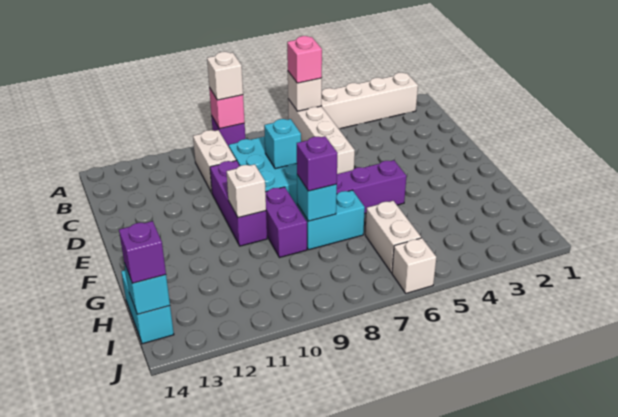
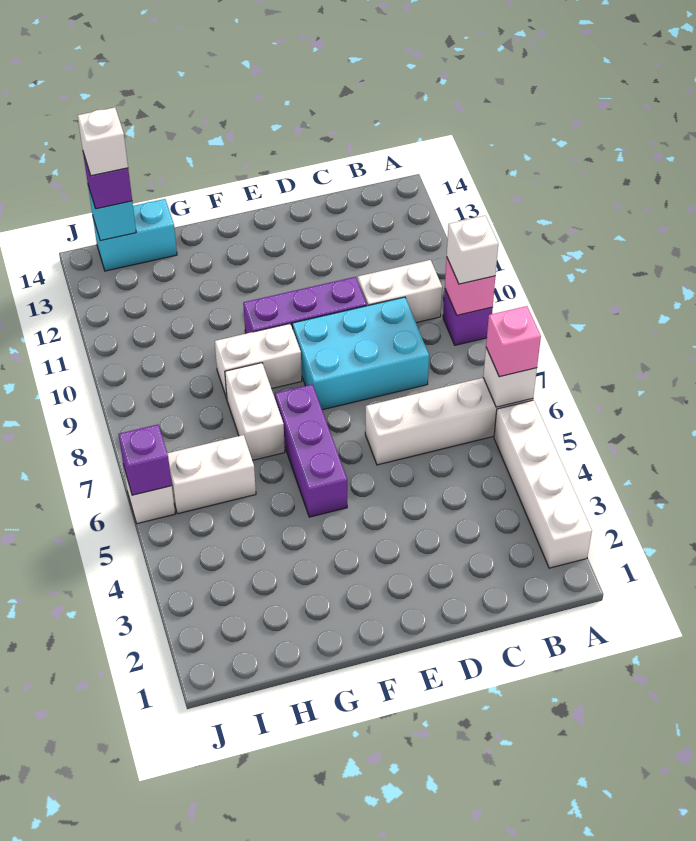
cyan 1x1 brick [264,119,301,169] -> none
purple 1x2 brick [266,187,307,258] -> white 1x2 brick [215,324,302,399]
white 1x1 brick [226,164,266,218] -> white 1x1 brick moved to [77,107,128,176]
cyan 1x2 brick [297,190,365,250] -> white 1x2 brick [225,363,285,460]
cyan 1x1 brick [297,175,337,221] -> none
purple 1x1 brick [297,136,338,191] -> purple 1x1 brick moved to [119,425,172,495]

